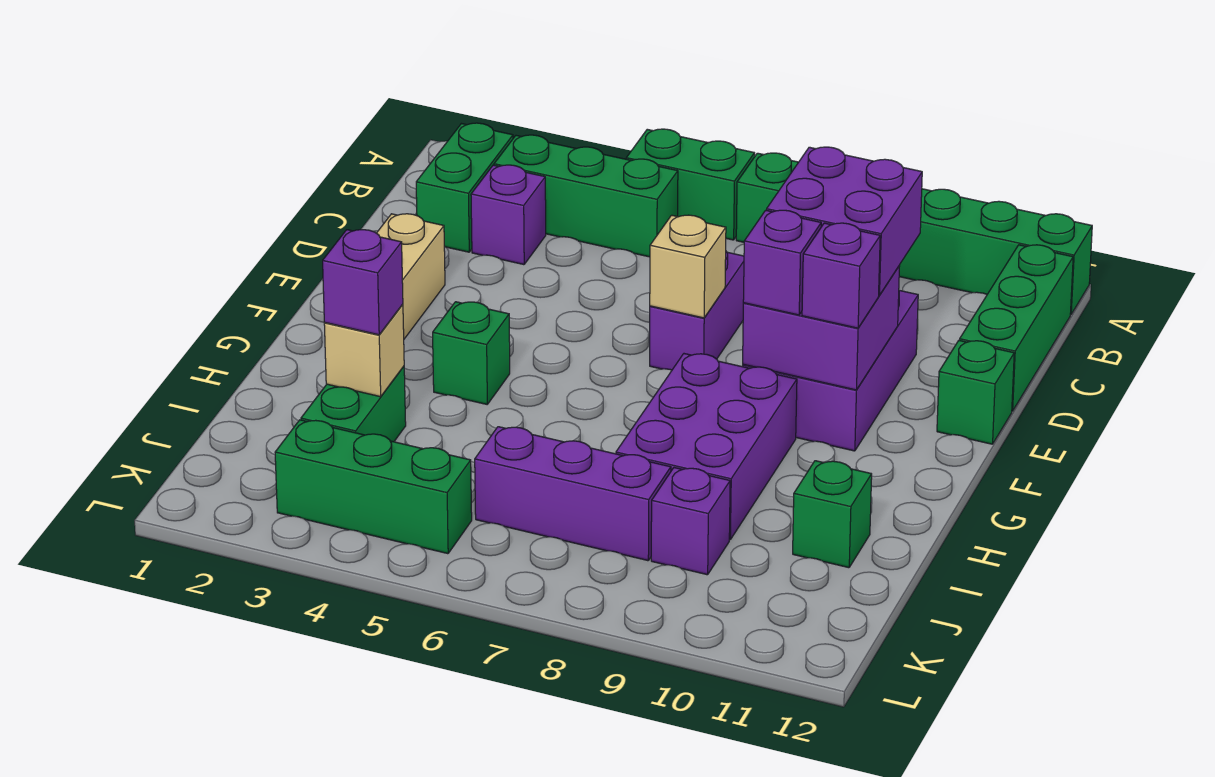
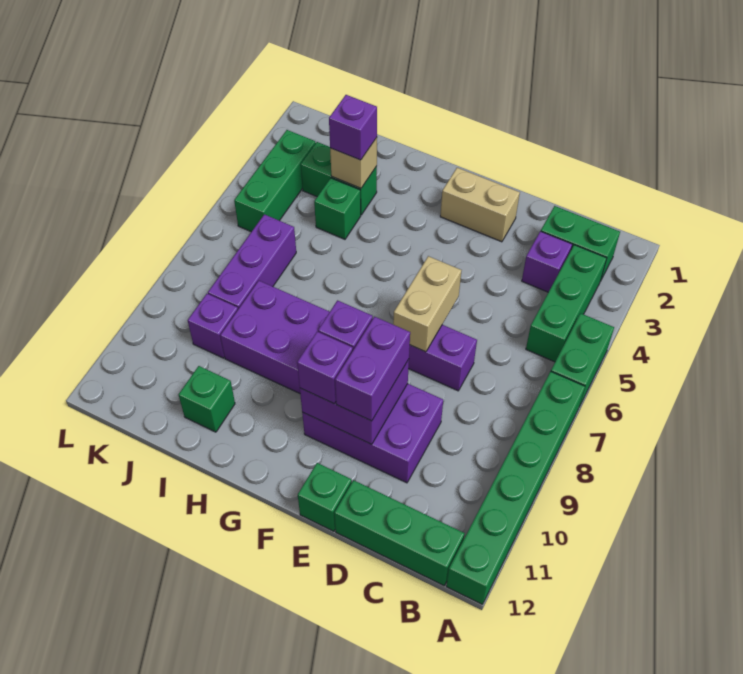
purple 2x2 brick [767,147,922,295] -> purple 1x2 brick [335,317,410,421]
tan 1x1 brick [650,215,726,318] -> tan 1x2 brick [393,256,462,352]
green 1x1 brick [433,302,510,404] -> green 1x1 brick moved to [314,178,361,239]

